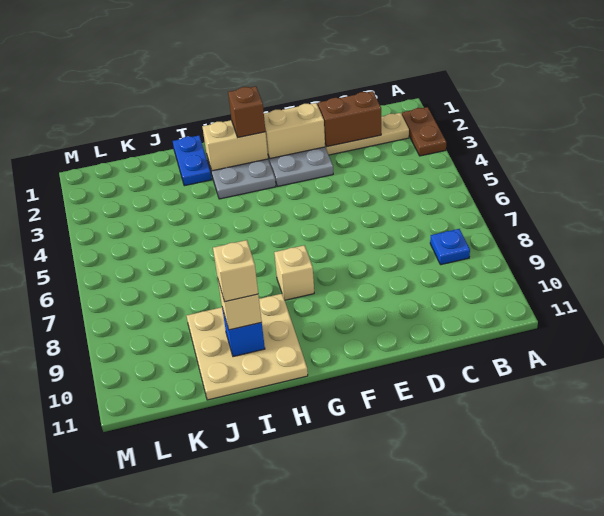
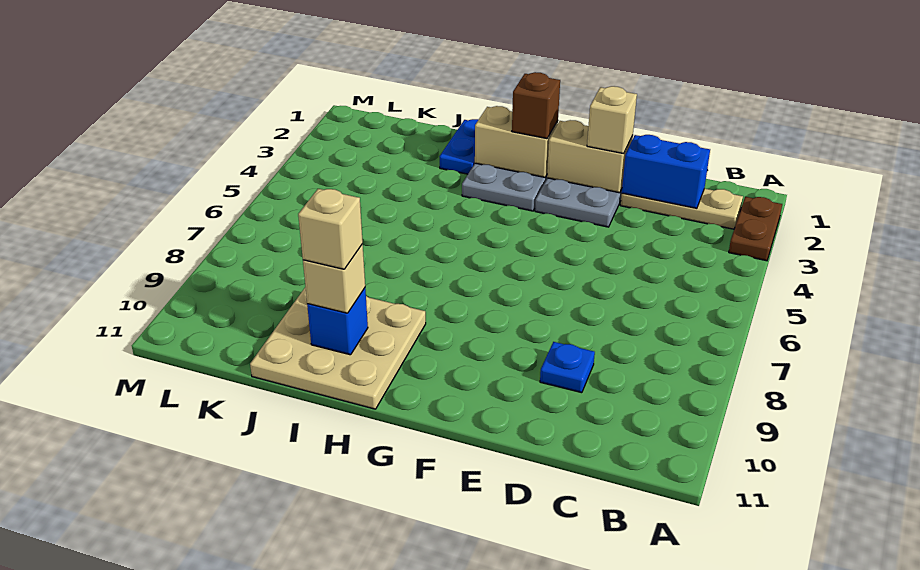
blue 1x1 plate [430,229,470,265] -> blue 1x1 plate moved to [540,342,595,393]
brown 1x2 brick [318,91,381,147] -> blue 1x2 brick [622,135,710,209]
tan 1x1 brick [274,245,314,300] -> tan 1x1 brick moved to [587,86,637,154]

